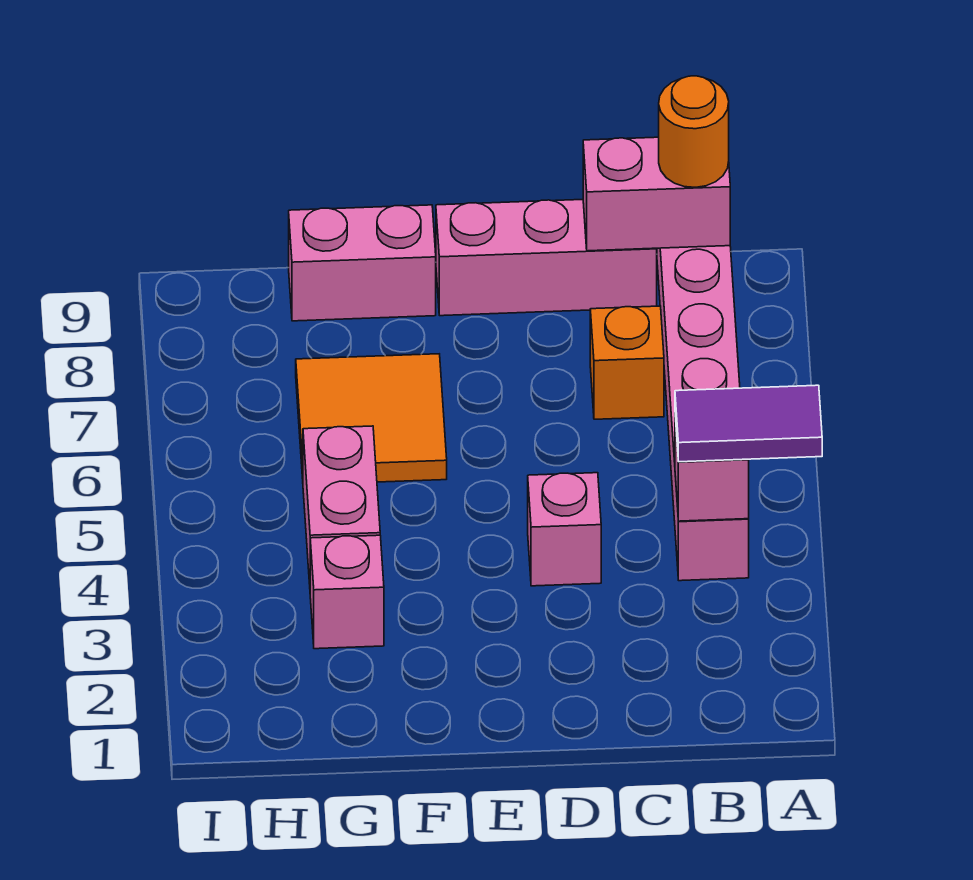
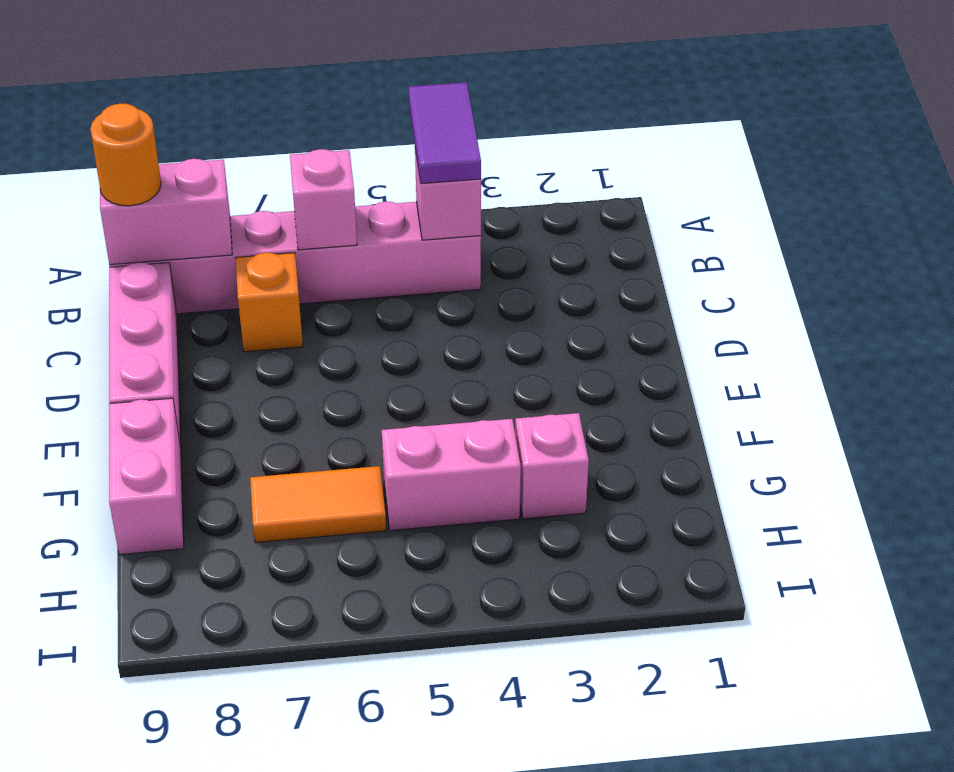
pink 1x2 brick [583,137,730,251] -> pink 1x2 brick turned to [100,159,232,265]
pink 1x1 brick [528,473,601,586] -> pink 1x1 brick moved to [290,149,357,250]
orange 2x2 tile [296,354,447,482] -> orange 1x2 tile [250,466,386,543]

